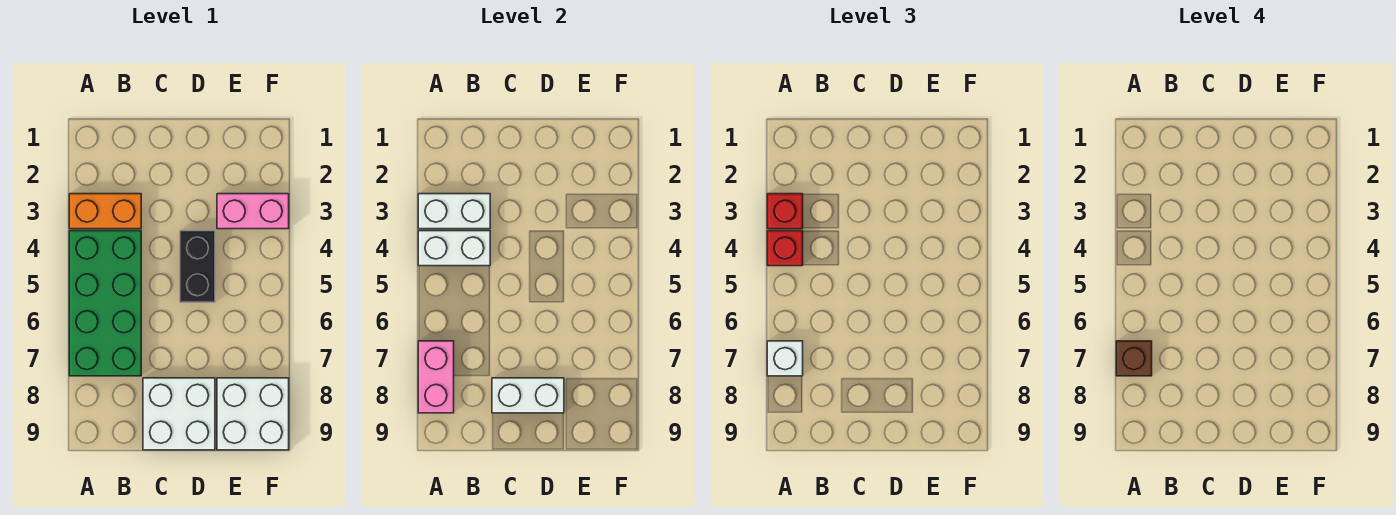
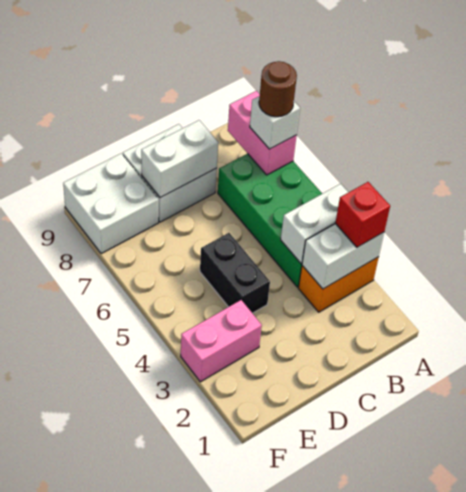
red 1x1 brick [767,231,803,266] -> none
brown 1x1 brick [1116,341,1152,376] -> brown 1x1 round brick [259,61,297,117]

